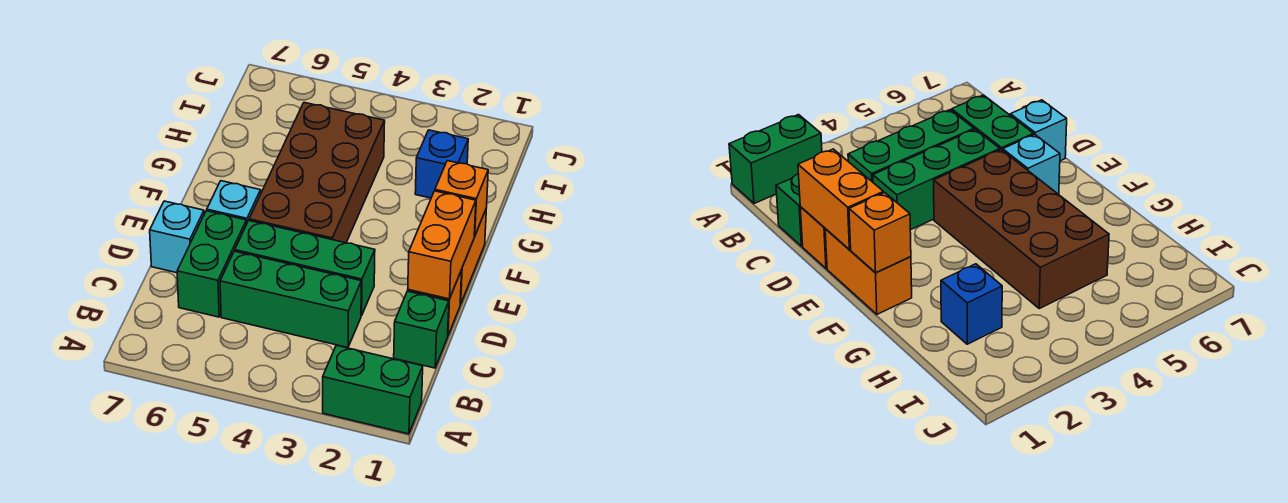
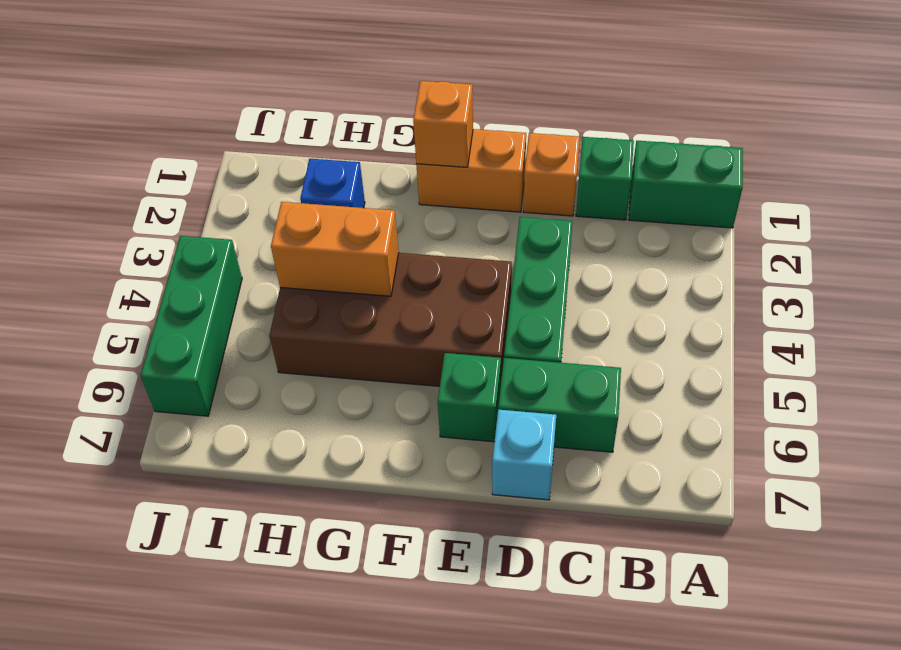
green 1x2 brick [323,345,423,434] -> green 1x2 brick turned to [629,141,743,228]
green 1x3 brick [220,251,361,348] -> green 1x3 brick moved to [141,236,242,416]
orange 1x2 brick [408,191,476,299] -> orange 1x2 brick moved to [271,202,399,296]
cyan 1x1 brick [207,181,261,224] -> green 1x1 brick [438,353,501,442]

